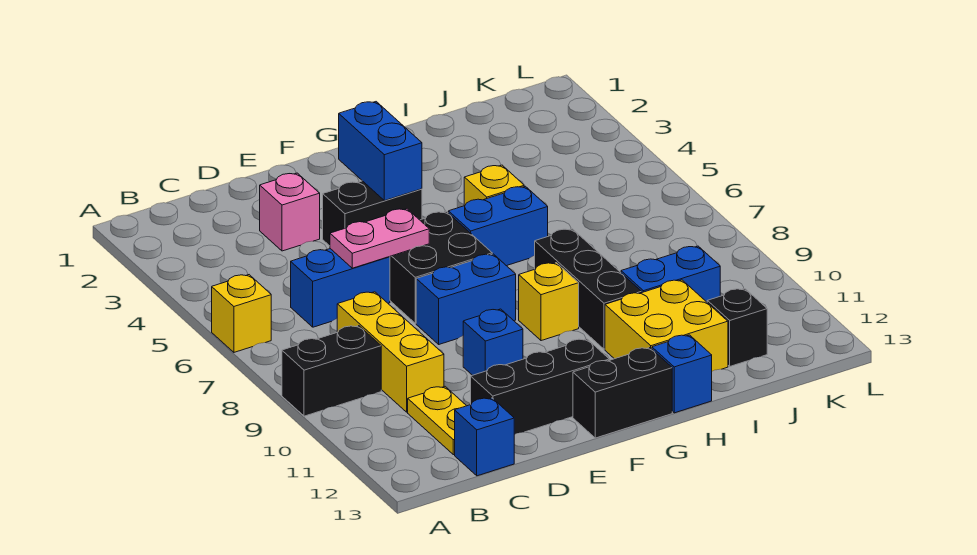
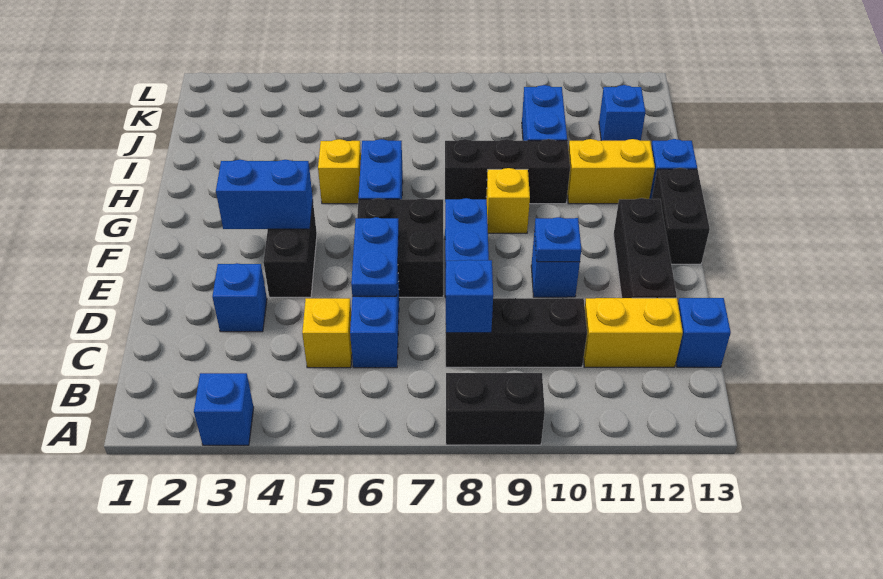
none -> blue 1x1 brick [194,373,254,445]
yellow 1x1 brick [212,275,271,352] -> yellow 1x1 brick moved to [302,298,352,368]
black 1x2 brick [282,326,381,416] -> black 1x2 brick turned to [446,373,545,445]
yellow 1x3 brick [337,292,444,412] -> black 1x3 brick [446,298,587,367]
none -> blue 1x1 brick [446,260,493,333]
yellow 1x2 plate [408,387,466,455] -> yellow 1x2 brick [584,298,683,367]
pink 1x1 brick [260,173,320,251] -> blue 1x1 brick [212,263,267,332]
pink 1x2 plate [330,209,429,268] -> blue 1x2 plate [351,217,399,296]
none -> blue 1x1 plate [534,217,581,262]
yellow 2x2 brick [605,280,728,371] -> yellow 1x2 brick [567,139,655,204]
black 1x1 brick [707,289,767,366] -> blue 1x1 brick [599,85,645,141]

